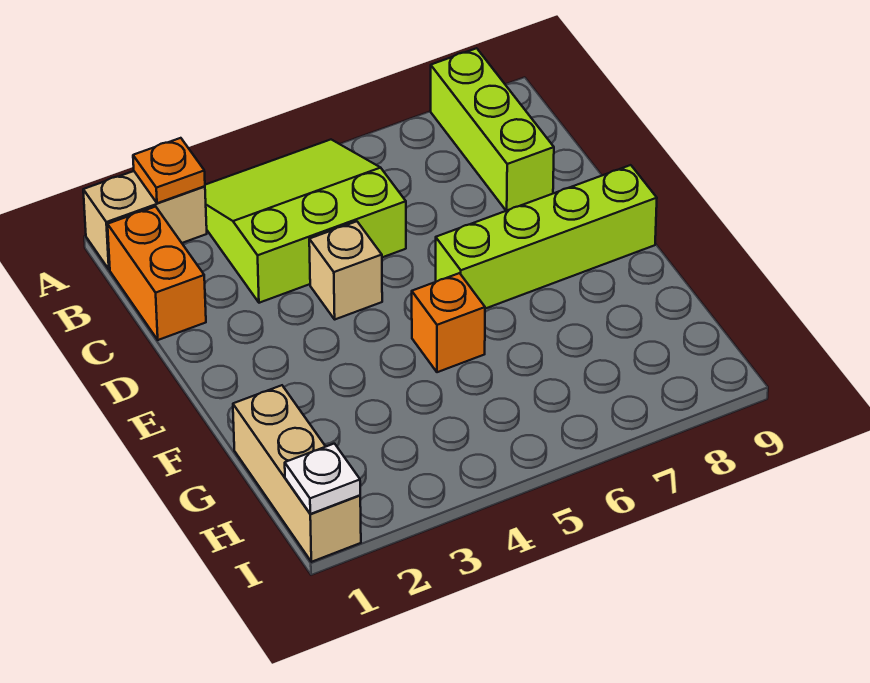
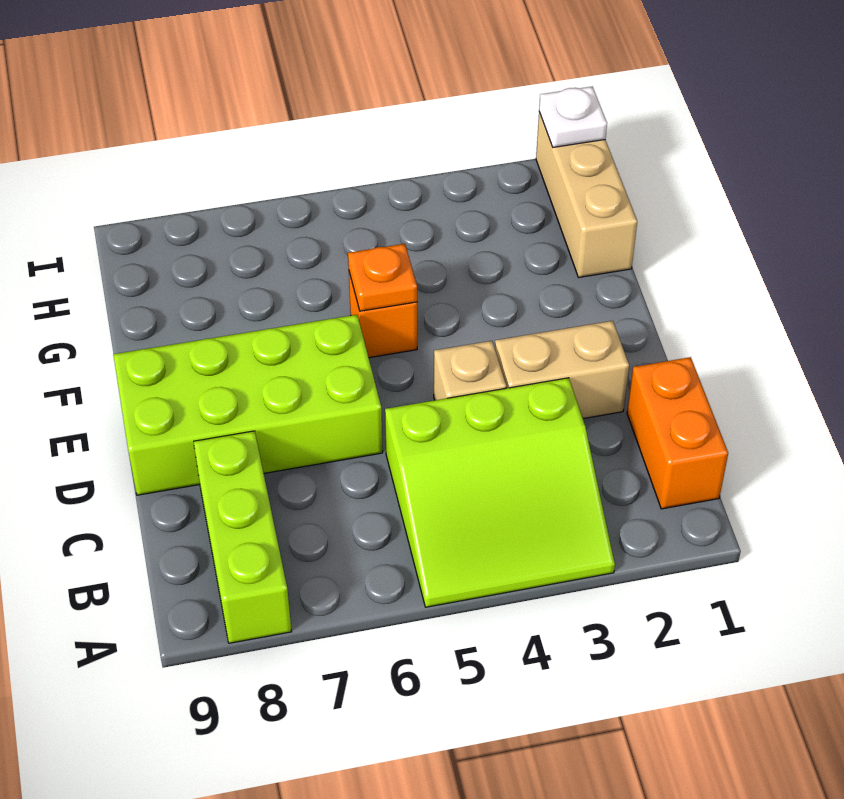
tan 1x2 brick [83,171,207,269] -> tan 1x2 brick moved to [495,321,629,419]
orange 1x1 plate [133,138,205,203] -> orange 1x1 plate moved to [348,244,417,311]
lime 1x4 brick [436,165,657,309] -> lime 2x4 brick [113,315,383,495]

